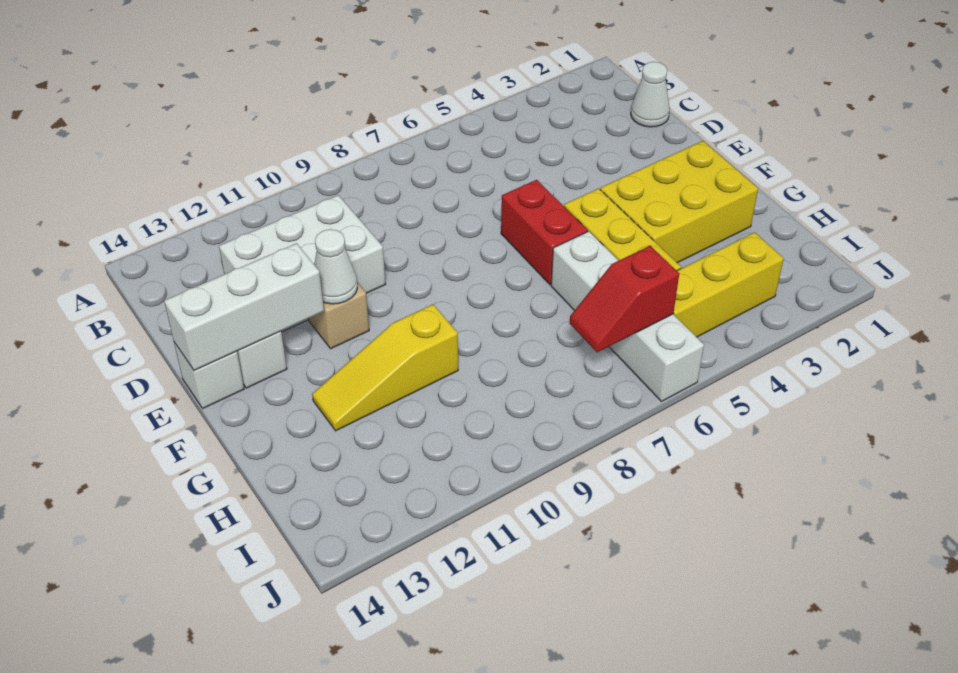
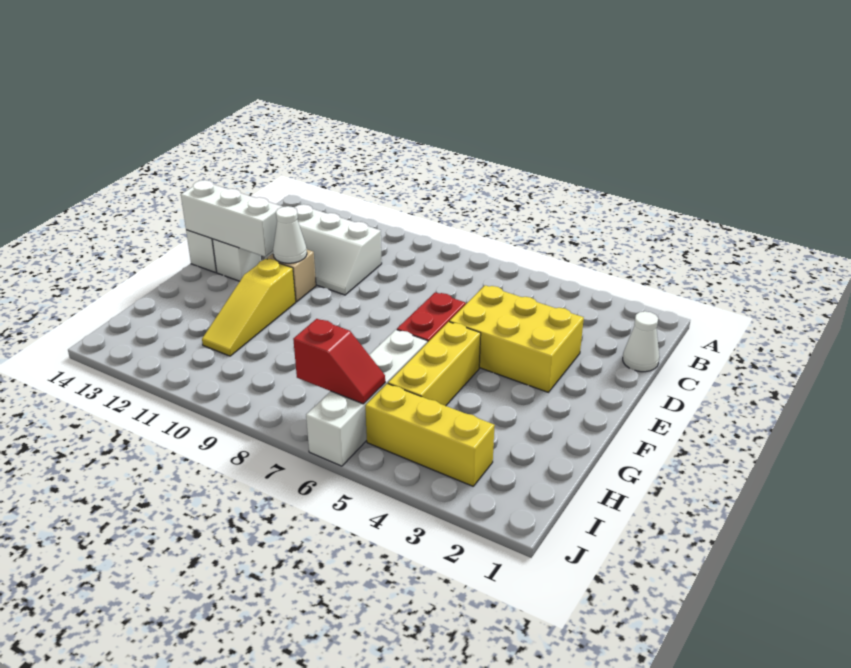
white 2x3 brick [219,195,386,332] -> white 2x3 slope [264,204,382,295]
yellow 2x3 brick [600,141,758,263] -> yellow 2x3 brick moved to [450,285,584,392]
yellow 1x3 slope [312,304,458,431] -> yellow 1x3 slope turned to [202,259,296,356]
red 1x2 slope [570,246,679,352] -> red 1x2 slope turned to [293,319,385,404]

